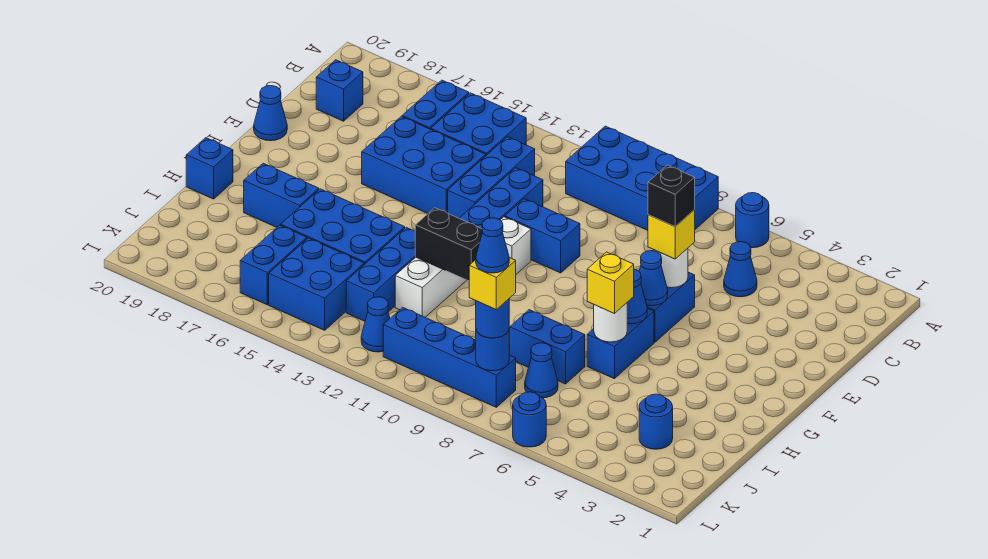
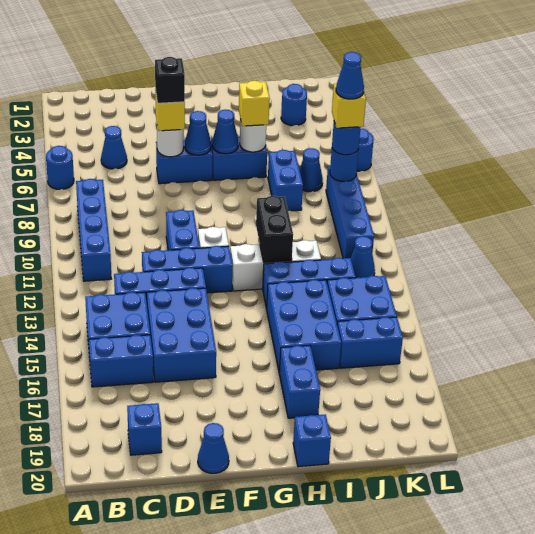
blue 2x4 brick [566,126,718,230] -> blue 1x4 brick [76,179,111,281]

